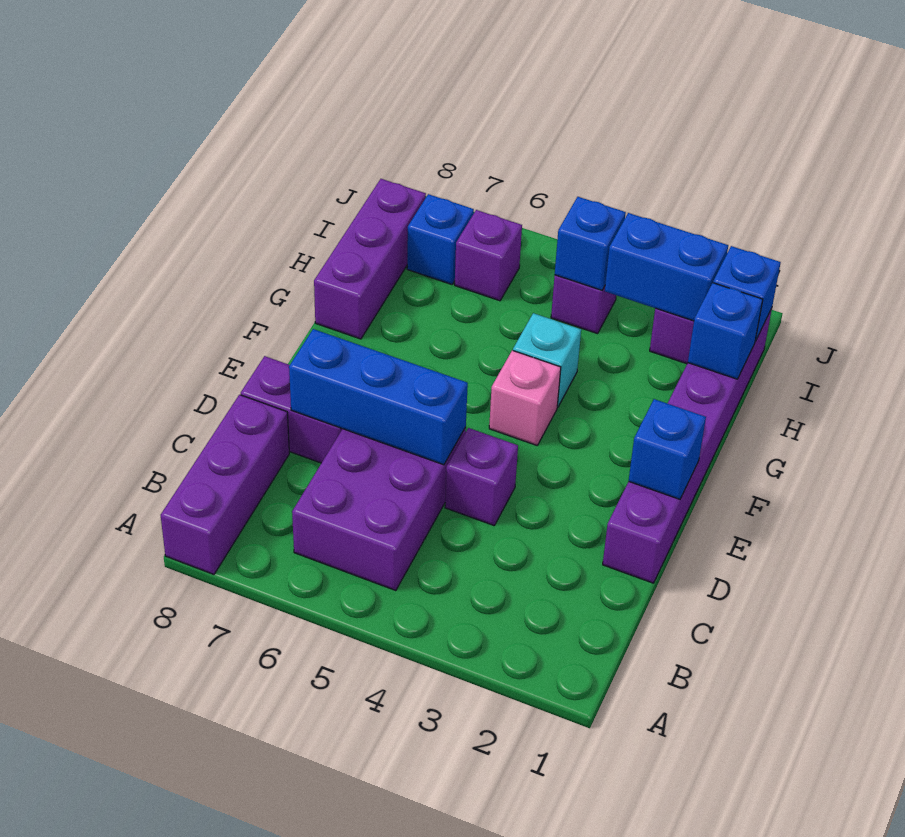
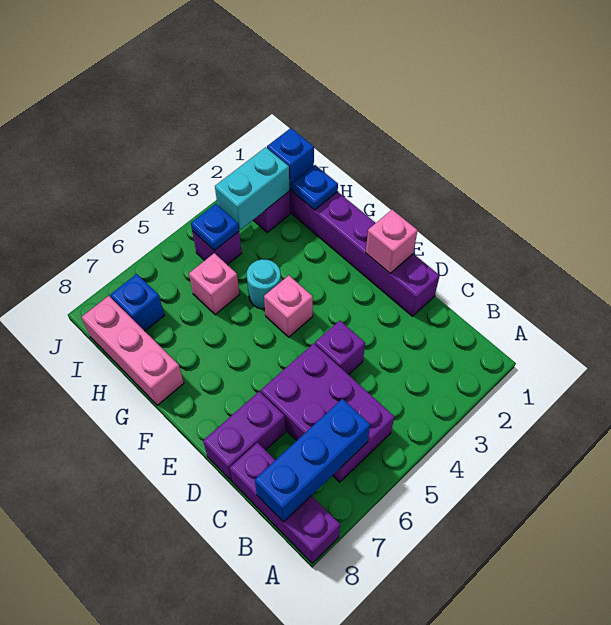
blue 1x3 brick [289,329,468,465] -> blue 1x3 brick moved to [255,399,370,522]
blue 1x1 brick [629,399,706,499] -> pink 1x1 brick [366,210,418,273]
cyan 1x1 brick [513,313,581,407] -> cyan 1x1 round brick [247,259,281,309]
purple 1x3 brick [314,179,426,339] -> pink 1x3 brick [82,296,184,405]
blue 1x1 brick [688,283,763,379] -> blue 1x1 plate [292,165,338,210]
none -> pink 1x1 brick [189,253,240,315]
blue 1x2 brick [605,213,728,321] -> cyan 1x2 brick [215,147,289,230]
blue 1x1 brick [555,197,626,290] -> blue 1x1 plate [191,204,239,251]
purple 1x1 brick [455,210,522,301] -> none

